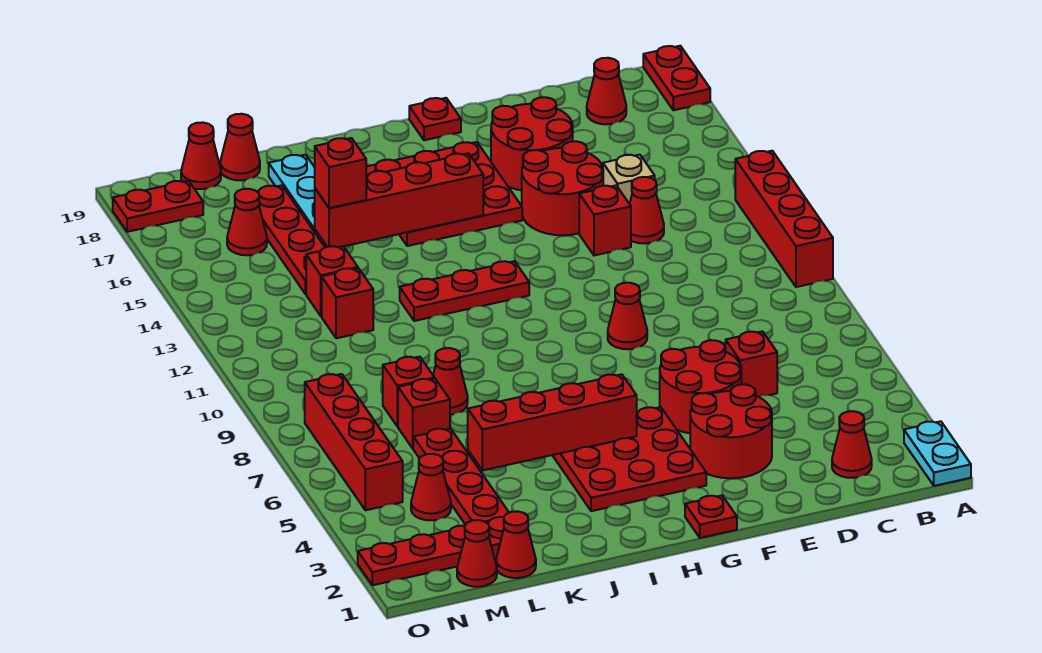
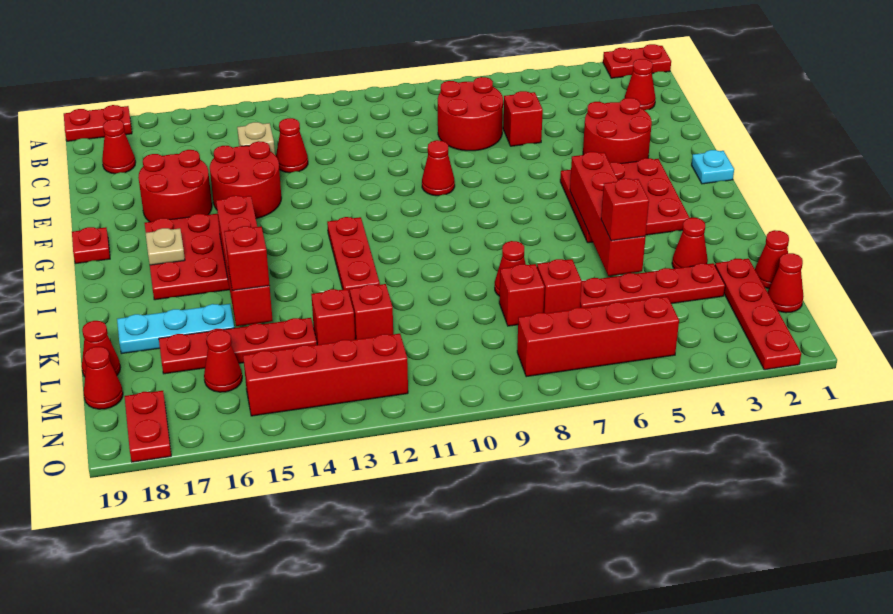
cyan 1x2 plate [904,421,971,486] -> red 1x2 plate [603,44,671,78]
red 1x4 brick [735,151,833,287] -> red 1x4 brick moved to [243,334,408,416]
red 2x2 round brick [660,340,741,433] -> red 2x2 round brick moved to [438,77,503,151]
red 1x1 brick [579,185,631,255] -> red 1x1 brick moved to [601,178,649,241]
red 1x1 plate [685,496,737,538] -> cyan 1x1 plate [692,150,734,184]
none -> tan 1x1 plate [146,228,185,265]
red 1x1 cone [411,454,451,520] -> red 1x1 cone moved to [672,218,708,269]

